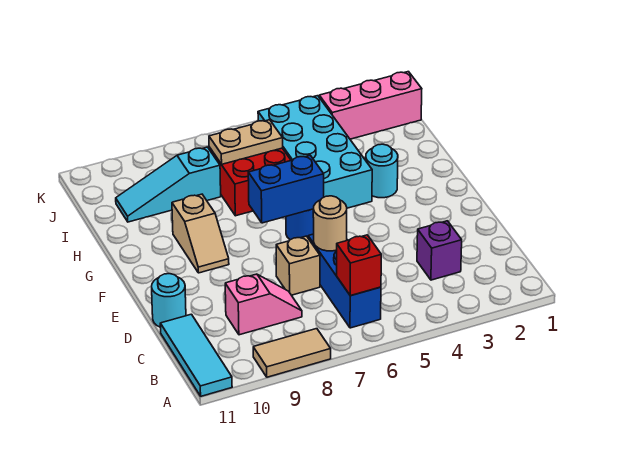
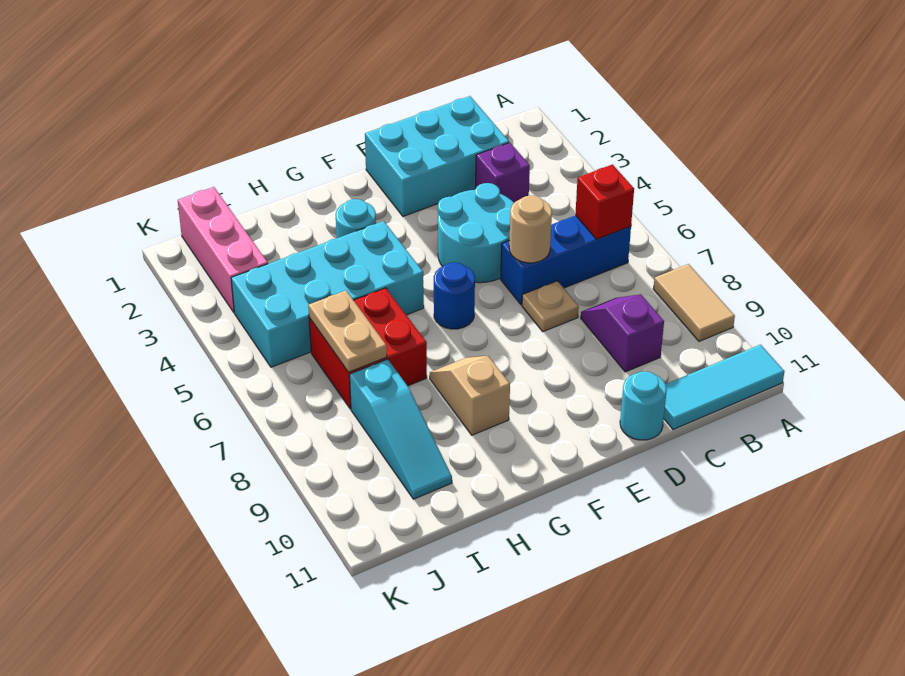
none -> cyan 2x3 brick [365,96,509,216]
pink 1x2 slope [225,274,302,335] -> purple 1x2 slope [581,294,664,372]
none -> cyan 2x2 round brick [438,183,514,283]
tan 1x1 brick [276,236,320,295] -> tan 1x1 plate [522,281,579,332]
blue 1x2 brick [248,155,324,223] -> none
tan 1x2 slope [172,194,229,273] -> tan 1x2 slope turned to [430,356,510,435]

